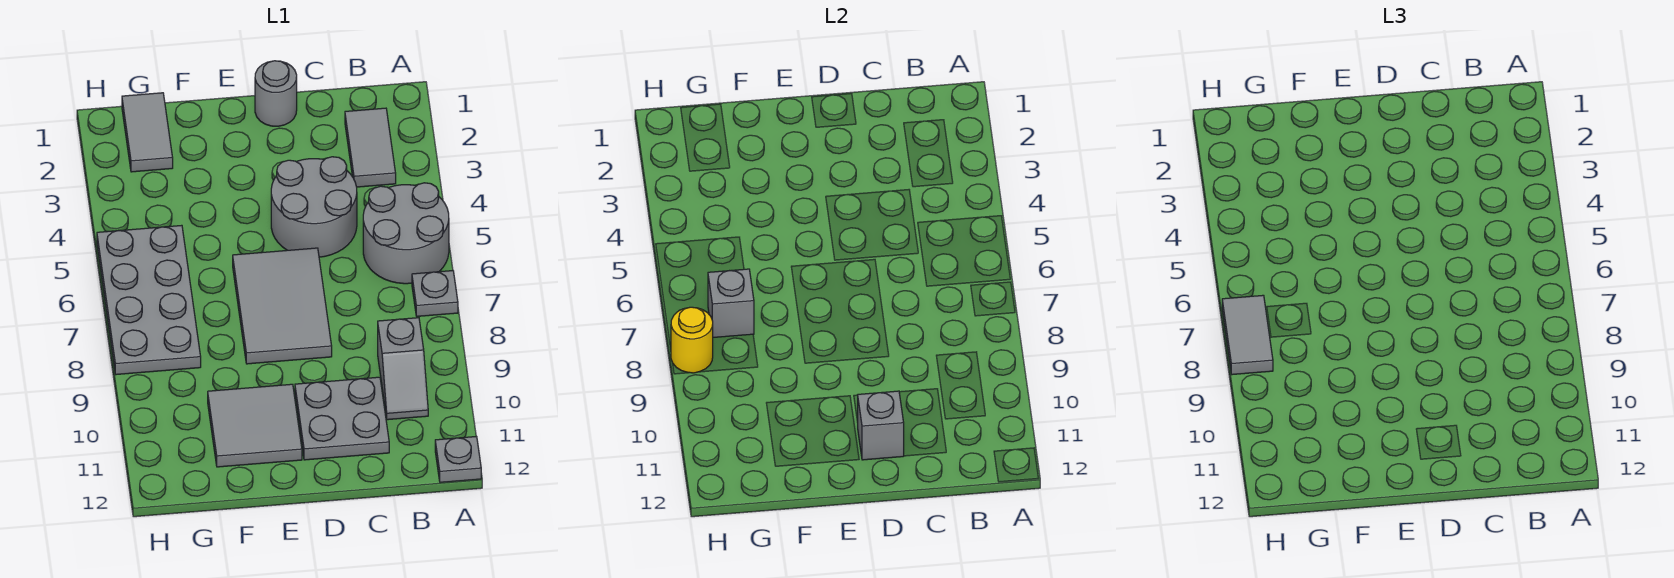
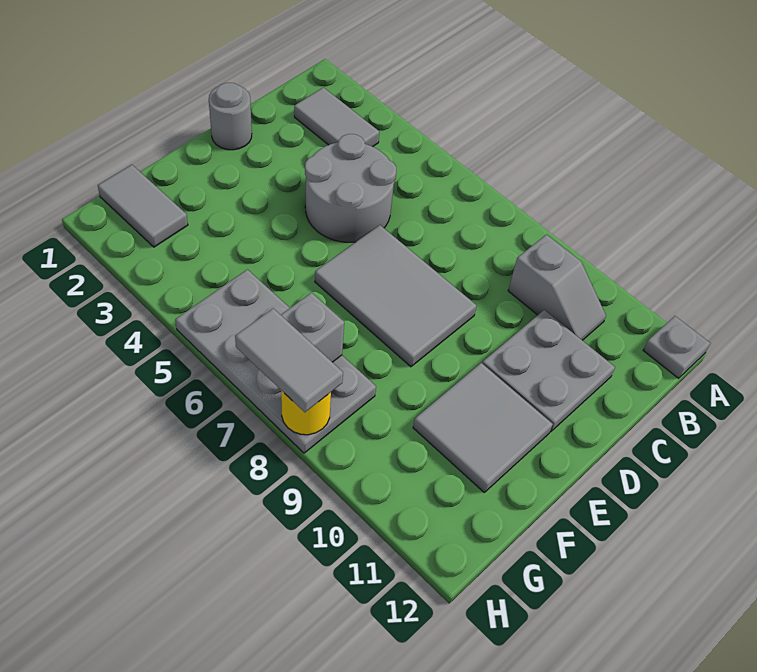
grey 2x2 round brick [363,183,449,284] -> none
grey 1x1 plate [412,271,458,316] -> none
grey 1x1 brick [858,391,904,460] -> none

